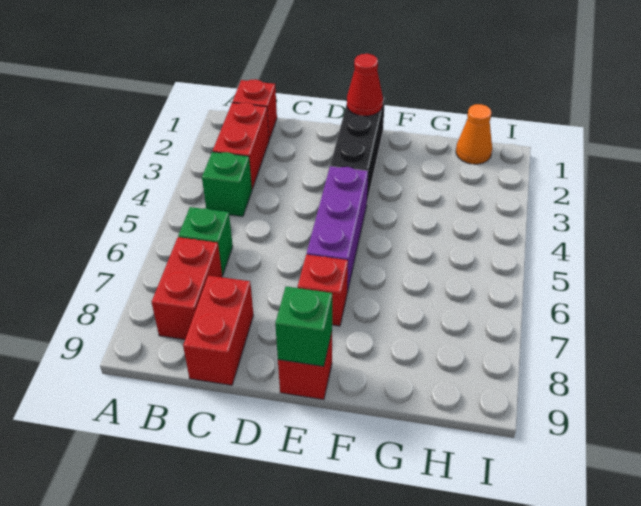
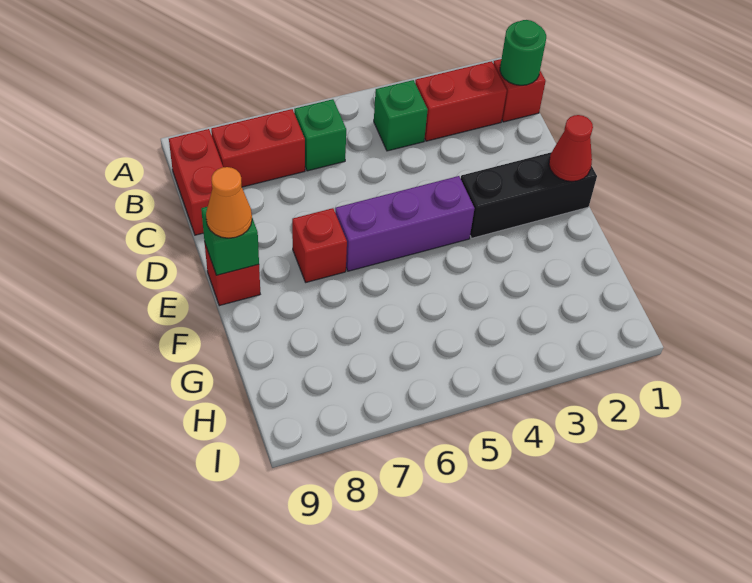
none -> green 1x1 round brick [500,20,546,85]
red 1x2 brick [183,276,253,385] -> red 1x2 brick turned to [169,129,223,235]
orange 1x1 cone [456,104,492,164] -> orange 1x1 cone moved to [206,167,252,238]

